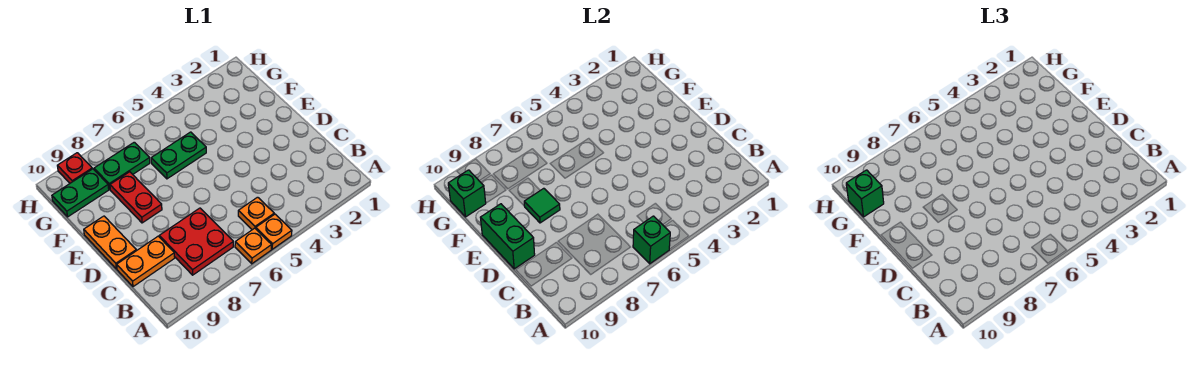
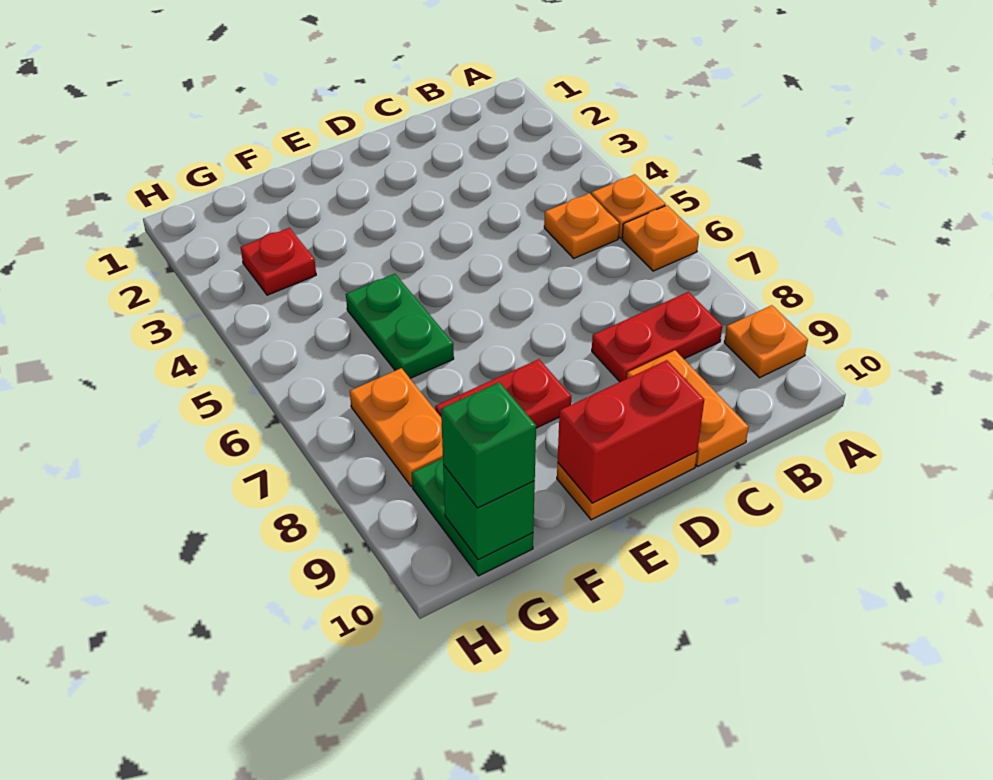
green 1x1 brick [633,216,670,264] -> none
none -> orange 1x1 plate [724,305,808,378]
red 2x2 plate [159,208,233,275] -> red 1x2 plate [592,292,722,382]
green 1x2 brick [480,204,535,269] -> red 1x2 brick [557,360,704,503]
green 1x1 tile [524,188,560,223] -> none
green 1x2 plate [94,142,150,189] -> orange 1x2 plate [350,368,443,487]
red 1x1 plate [57,153,92,183] -> red 1x1 plate moved to [241,228,316,295]

